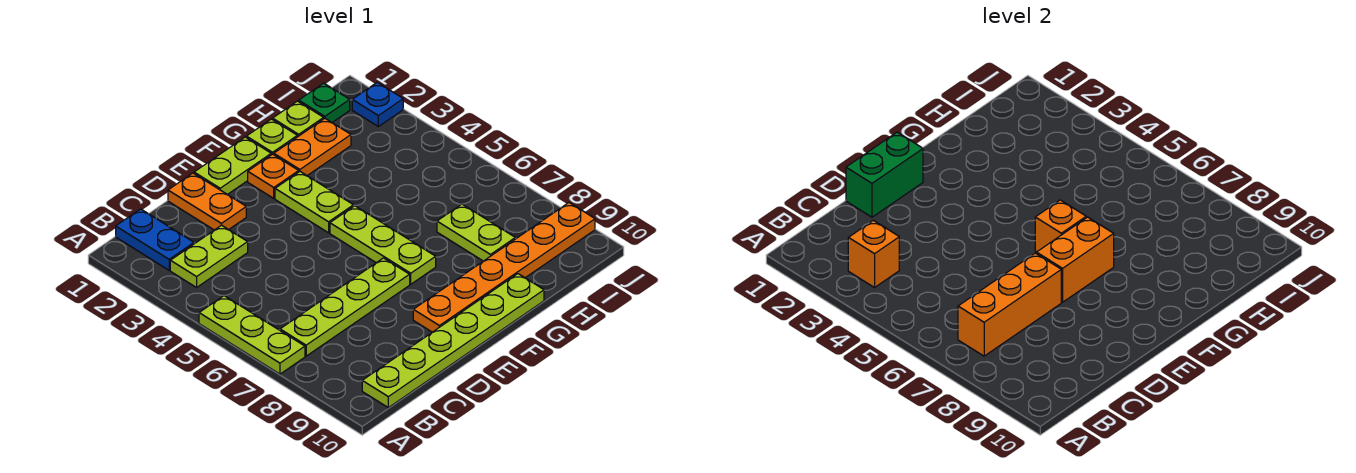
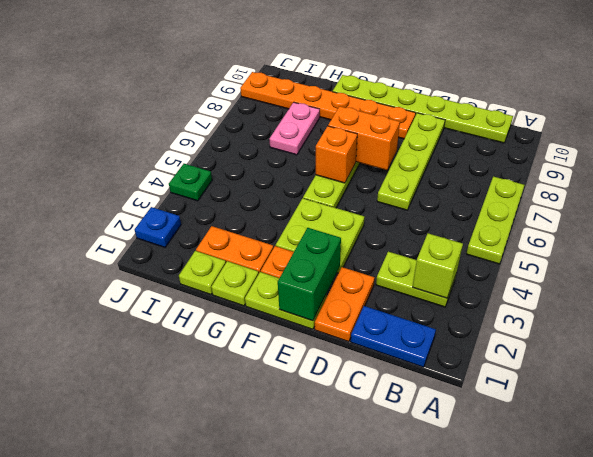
blue 1x2 plate [116,209,194,270] -> blue 1x2 plate turned to [351,306,436,367]
orange 1x1 brick [848,220,899,287] -> lime 1x1 brick [413,233,463,298]
lime 1x4 plate [280,258,410,356] -> lime 1x4 plate turned to [377,113,445,210]
orange 1x3 brick [958,253,1061,356] -> none
green 1x2 brick [846,132,923,217] -> green 1x2 brick turned to [278,228,341,321]
lime 1x2 plate [275,172,353,233] -> lime 2x2 plate [276,198,364,273]
lime 1x2 plate [437,204,515,261] -> pink 1x2 plate [270,102,320,155]
green 1x1 plate [299,83,350,122] -> green 1x1 plate moved to [169,164,212,201]

